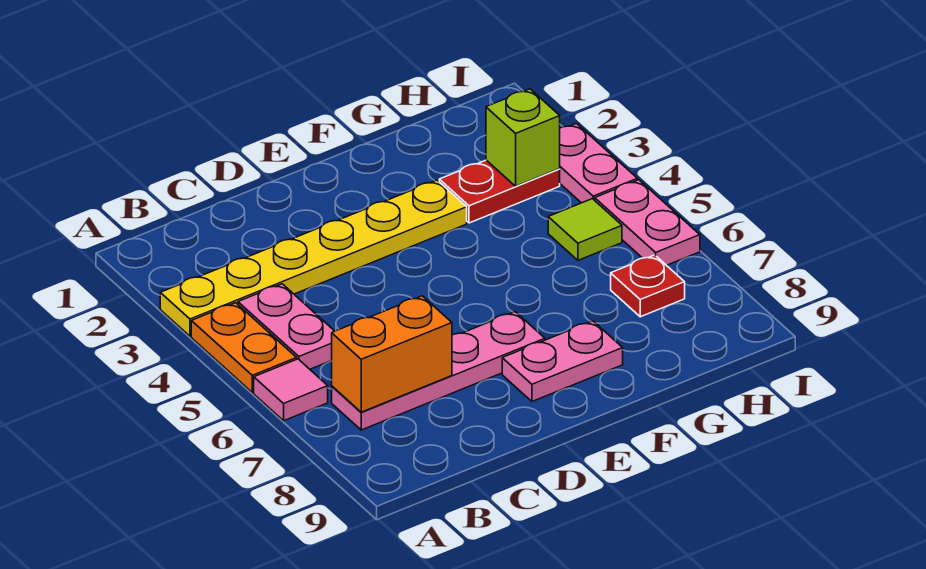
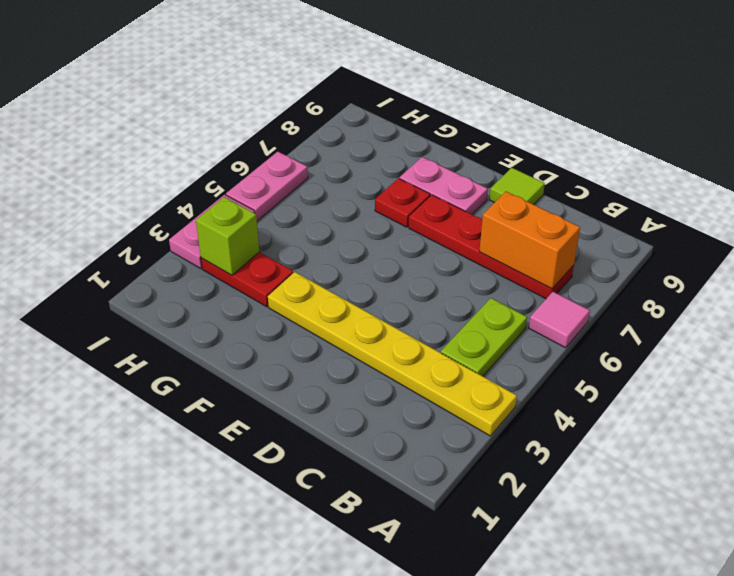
orange 1x2 plate [191,303,297,393] -> none
pink 1x2 plate [238,284,334,369] -> lime 1x2 plate [441,298,527,376]
pink 1x4 plate [332,312,545,430] -> red 1x4 plate [409,195,574,299]
lime 1x1 tile [548,199,622,260] -> lime 1x1 tile moved to [490,168,545,205]
red 1x1 plate [611,255,685,317] -> red 1x1 plate moved to [375,178,430,227]

